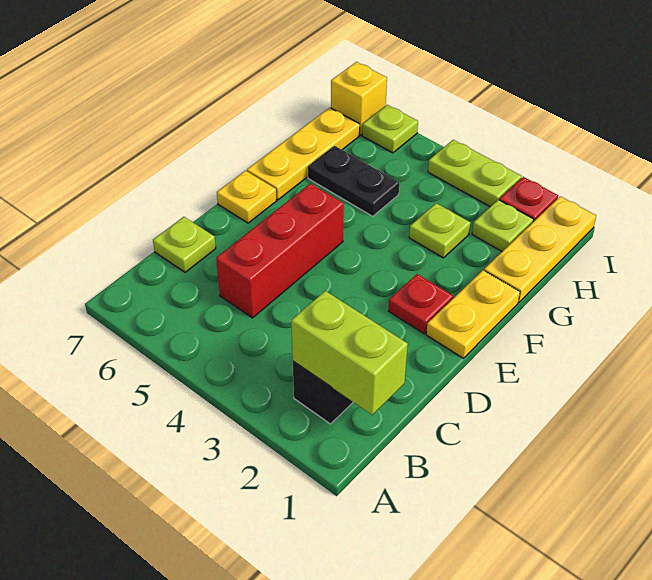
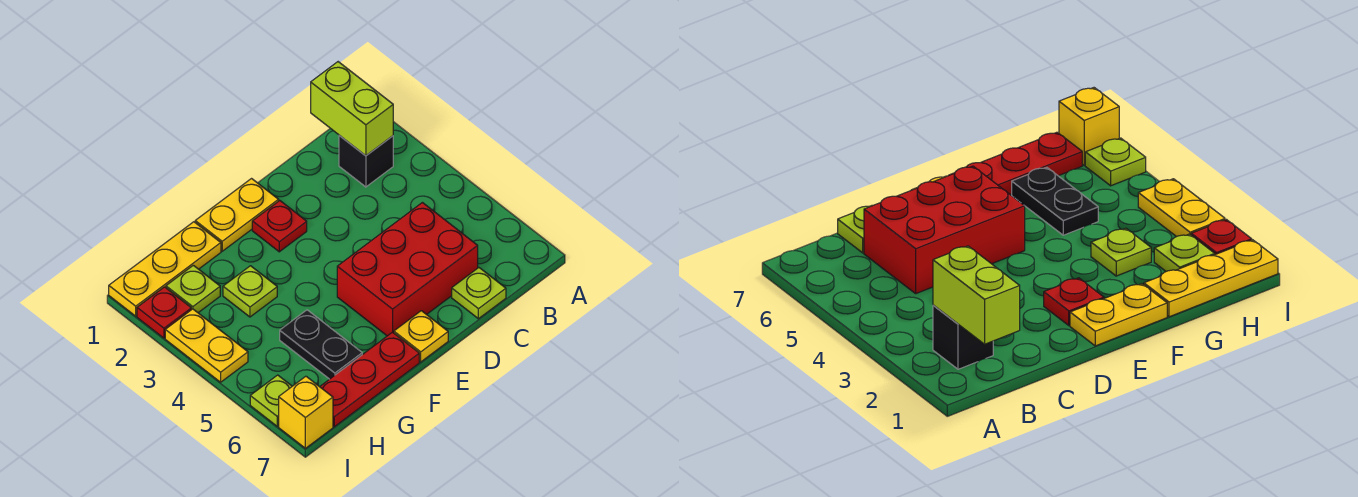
red 1x3 brick [216,184,344,318] -> red 2x3 brick [337,203,478,336]
yellow 1x3 plate [247,108,360,200] -> red 1x3 plate [320,332,419,427]
lime 1x2 plate [428,140,522,207] -> yellow 1x2 plate [165,309,248,382]

